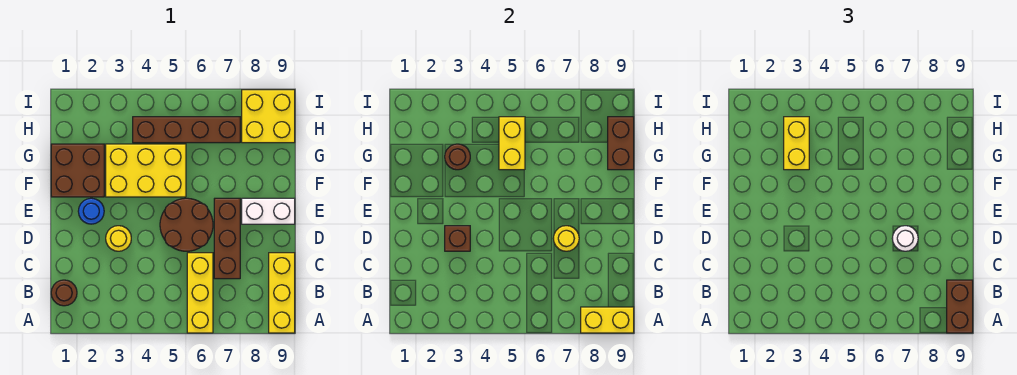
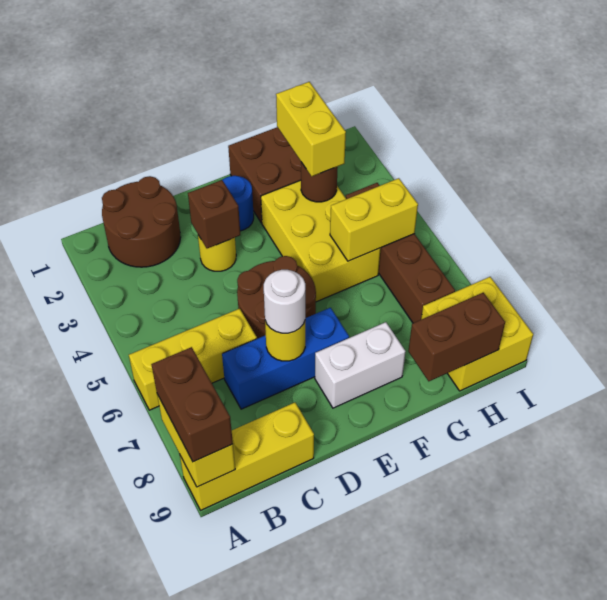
brown 1x2 brick [947,280,973,333] -> brown 1x2 brick turned to [151,347,233,462]
brown 1x1 round brick [51,280,77,306] -> brown 2x2 round brick [102,176,181,267]
brown 1x3 brick [214,198,240,279] -> blue 1x3 brick [222,308,349,409]
white 1x2 brick [242,198,295,224] -> white 1x2 brick turned to [315,322,406,408]
yellow 1x2 brick [784,117,809,170] -> yellow 1x2 brick turned to [276,82,346,177]

